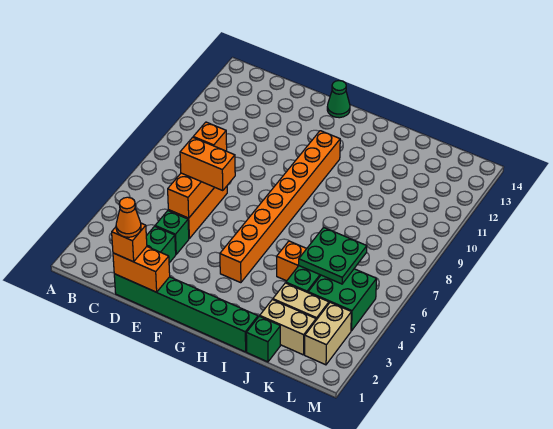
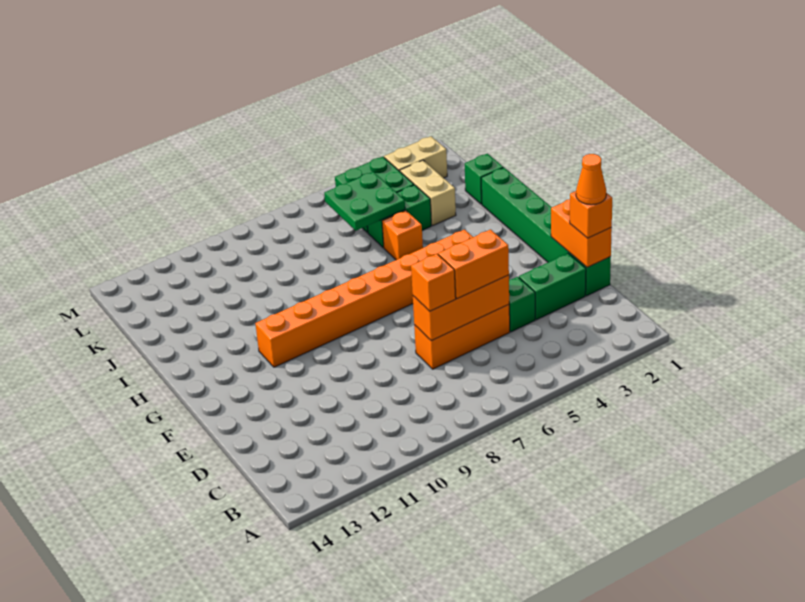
orange 1x2 brick [180,137,235,191] -> orange 1x2 brick turned to [438,230,509,299]
green 1x1 cone [327,81,350,118] -> none
tan 1x2 brick [260,300,316,355] -> none

